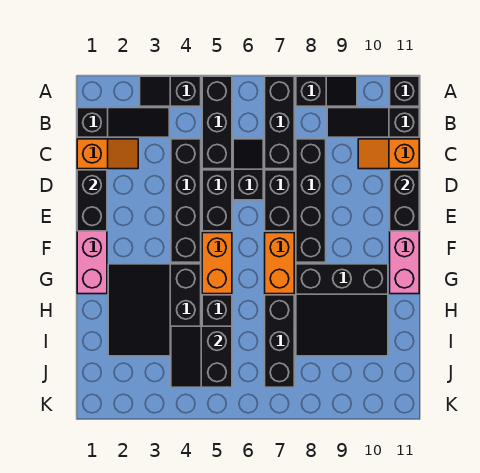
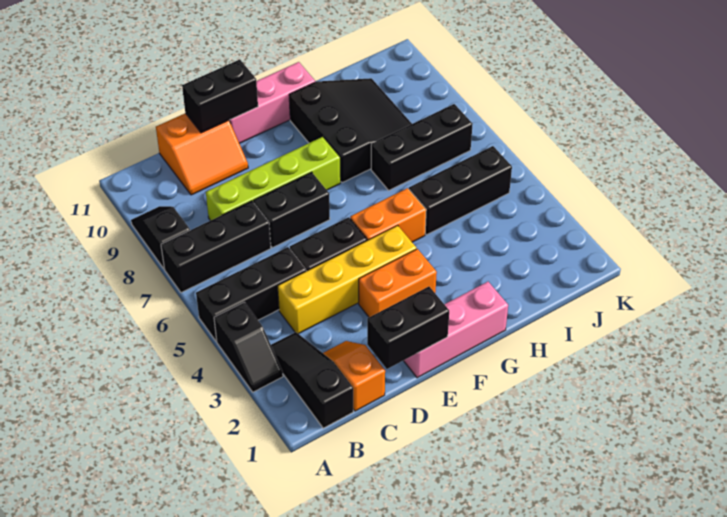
black 1x1 brick [390,76,419,106] -> none
black 1x3 slope [327,108,419,137] -> none
black 1x4 brick [171,139,201,262] -> yellow 1x4 brick [278,225,416,334]
black 1x2 slope [233,139,263,200] -> none
black 1x4 brick [296,139,326,262] -> lime 1x4 brick [206,137,341,221]
orange 1x2 slope [358,139,419,169] -> orange 2x2 slope [156,113,248,195]
orange 1x2 brick [265,233,294,294] -> orange 1x2 brick moved to [359,249,437,317]
black 3x3 slope [108,264,201,356] -> none
black 2x2 slope [171,326,232,387] -> none

